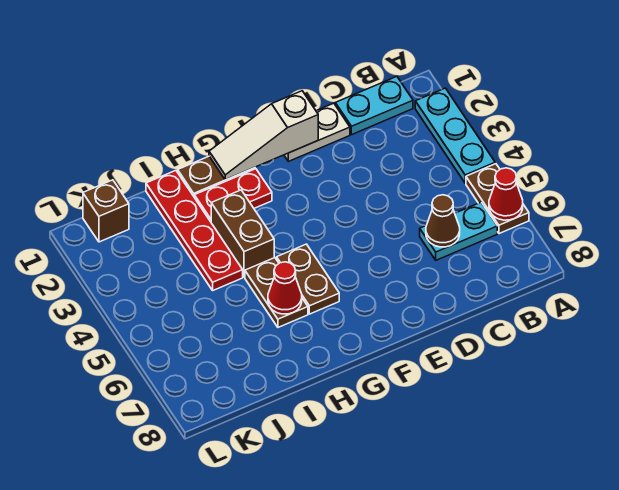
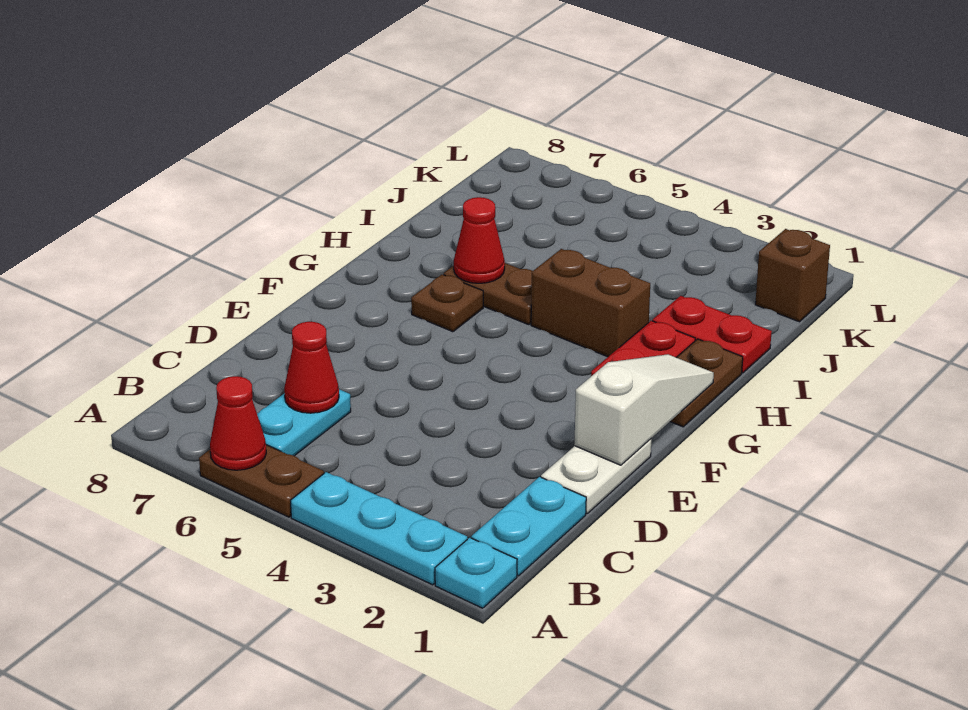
none -> cyan 1x1 plate [435,538,517,608]
brown 1x1 cone [426,195,460,247] -> red 1x1 cone [284,322,339,413]
brown 1x2 plate [277,244,339,314] -> brown 1x1 plate [411,274,483,332]
red 1x4 plate [146,170,243,290] -> red 1x2 plate [652,296,772,373]

